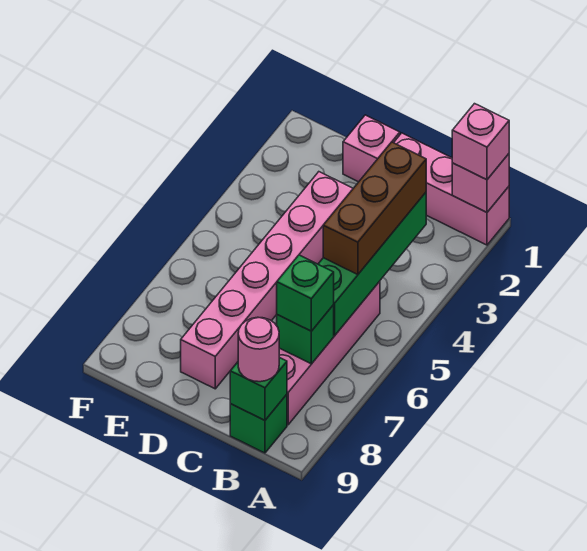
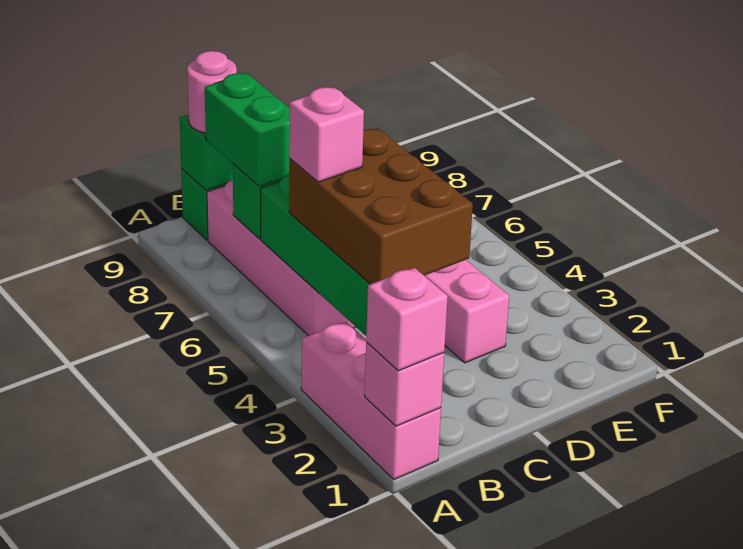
pink 1x3 brick [394,133,509,245] -> pink 1x3 brick turned to [301,322,441,480]
brown 1x3 brick [323,142,426,275] -> brown 2x3 brick [289,129,473,284]
green 1x1 brick [277,255,334,331] -> green 1x2 brick [205,73,290,186]
pink 1x1 brick [343,115,400,182] -> pink 1x1 brick moved to [289,87,364,182]

